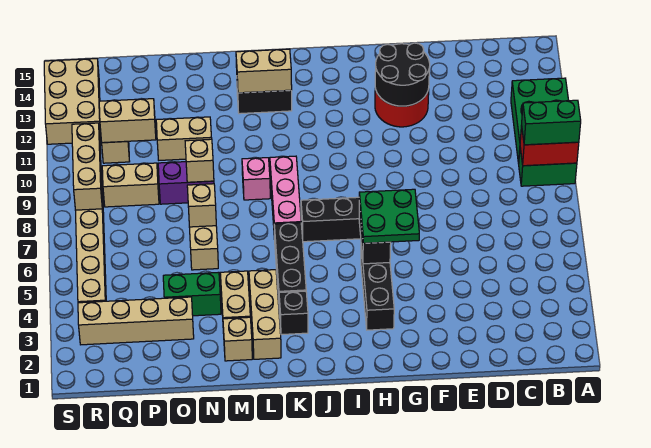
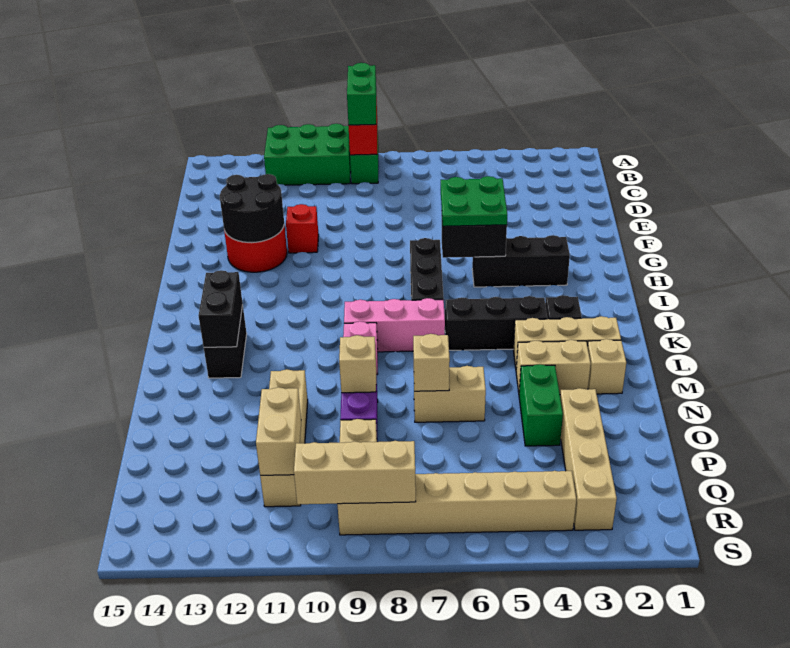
none -> red 1x1 brick [286,204,319,253]
tan 1x2 brick [236,49,292,93] -> black 1x2 brick [199,270,243,347]
tan 2x3 brick [44,59,101,144] -> none

